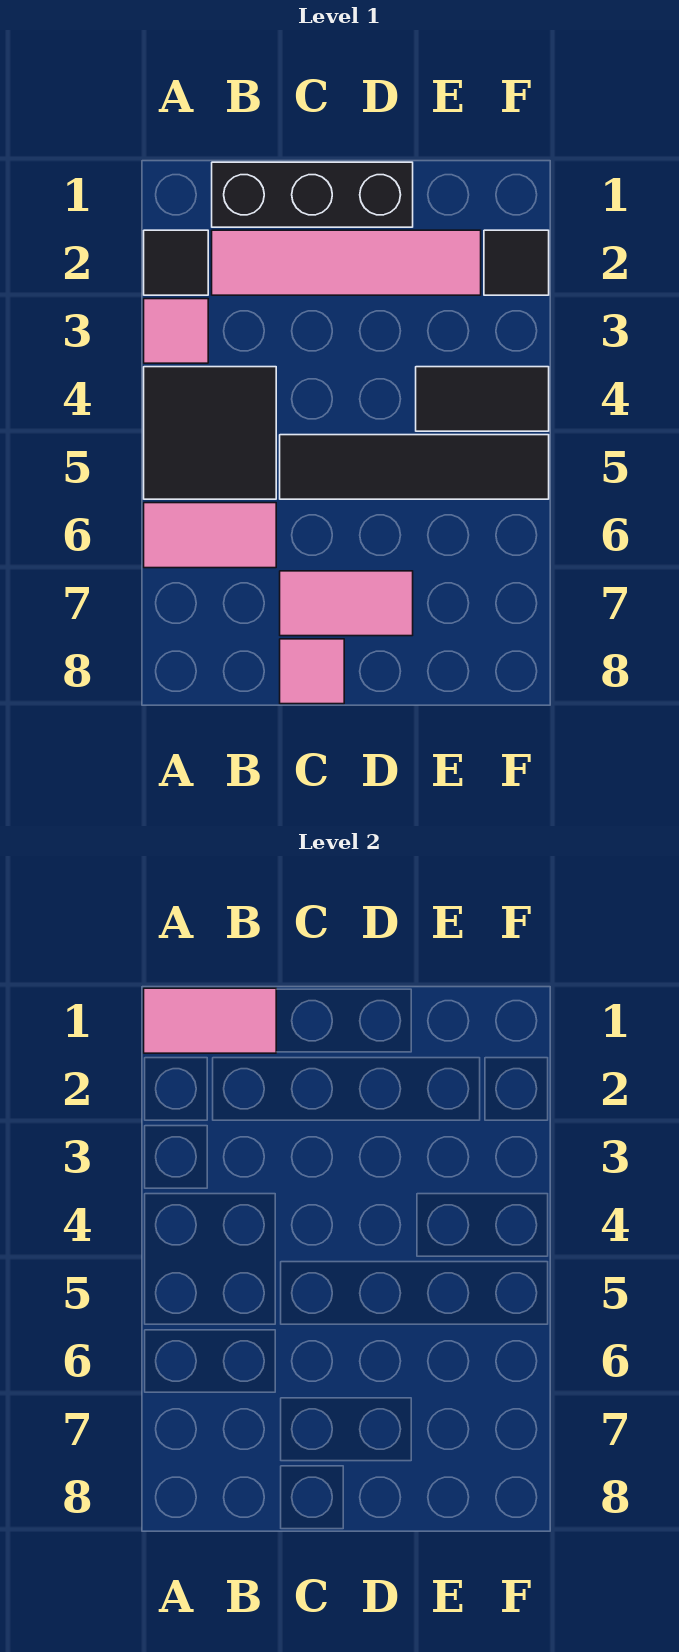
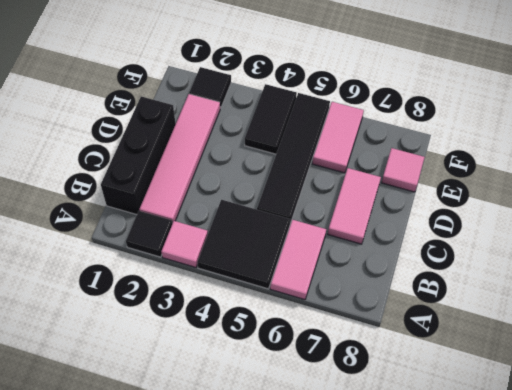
pink 1x2 tile [144,988,276,1053] -> pink 1x2 tile moved to [312,102,364,173]
pink 1x1 tile [280,639,344,704] -> pink 1x1 tile moved to [382,148,425,192]

